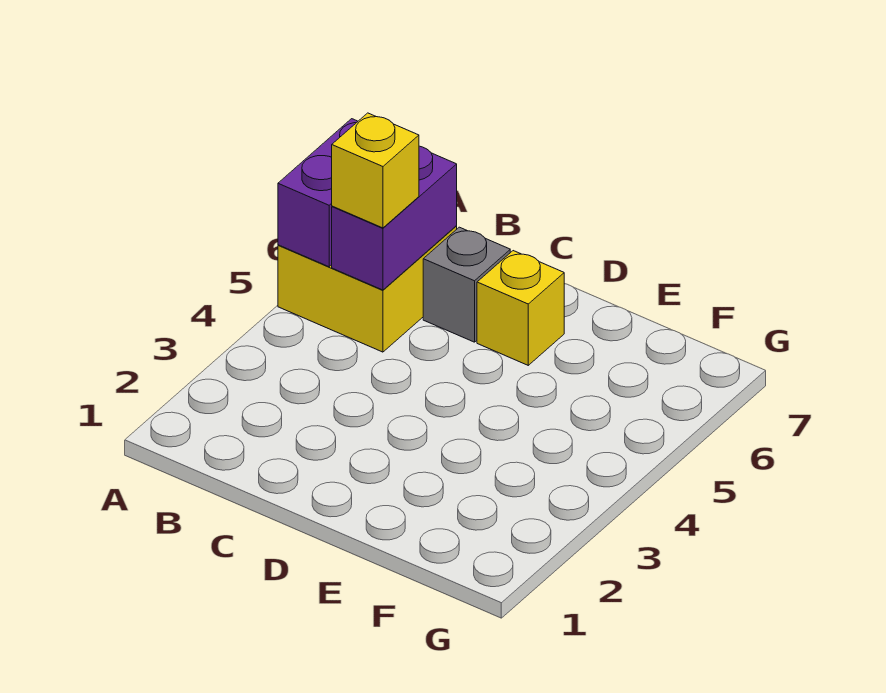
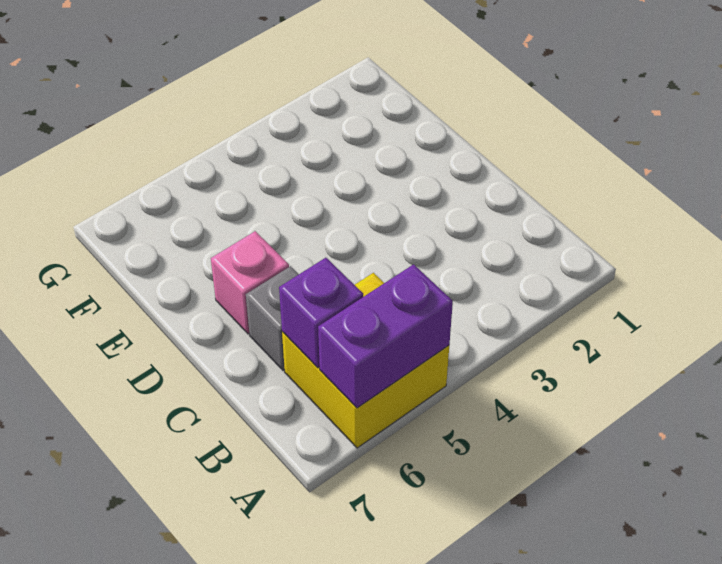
purple 1x2 brick [332,146,457,290] -> purple 1x1 brick [279,258,363,368]
yellow 1x1 brick [332,113,419,228] -> none
yellow 1x1 brick [477,251,564,365] -> pink 1x1 brick [211,231,289,334]

